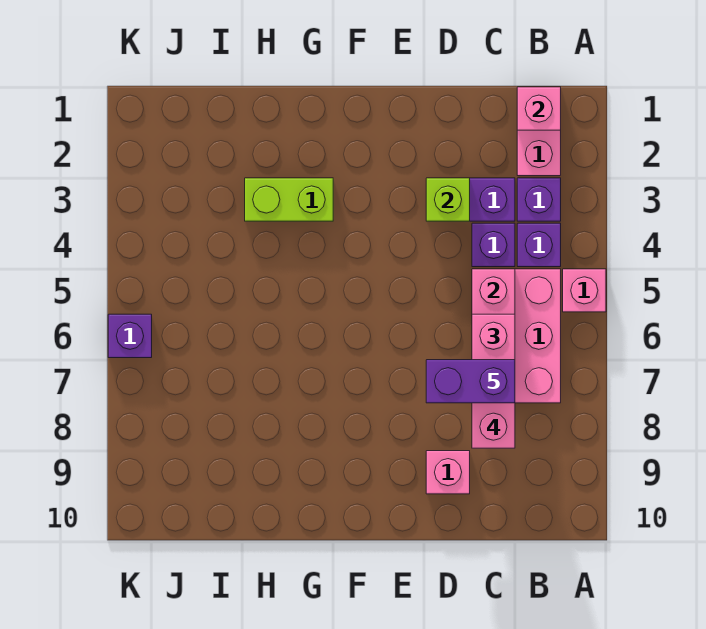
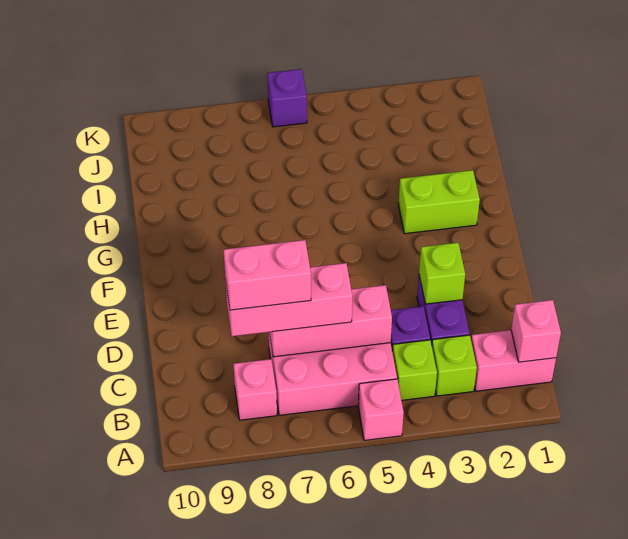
purple 1x1 brick [517,178,561,221] -> lime 1x1 brick [432,335,477,396]
purple 1x1 brick [517,223,561,267] -> lime 1x1 brick [392,340,437,400]
purple 1x2 brick [426,360,515,403] -> none
pink 1x1 brick [426,451,470,494] -> pink 1x1 brick moved to [233,359,277,420]
lime 1x2 brick [245,178,333,221] -> lime 1x2 brick turned to [398,170,480,234]

